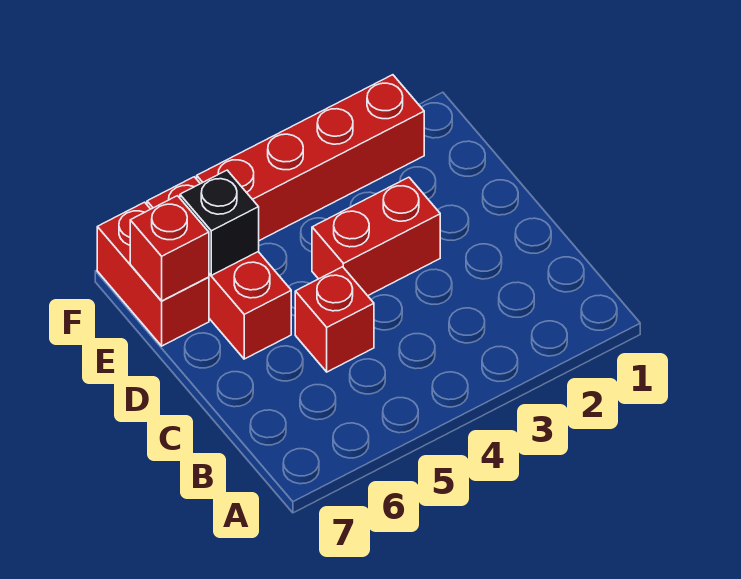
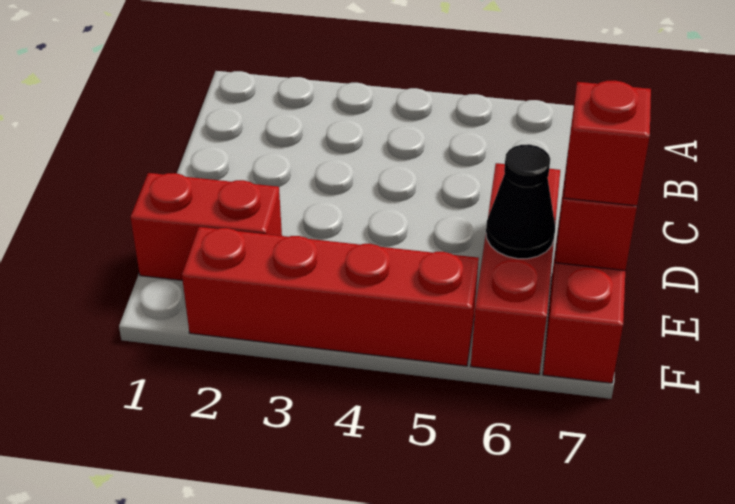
red 1x1 brick [295,267,374,372] -> red 1x1 brick moved to [564,81,651,206]
red 1x2 brick [312,177,440,296] -> red 1x2 brick moved to [130,173,282,281]
black 1x1 brick [180,170,259,275] -> black 1x1 cone [486,144,555,259]

